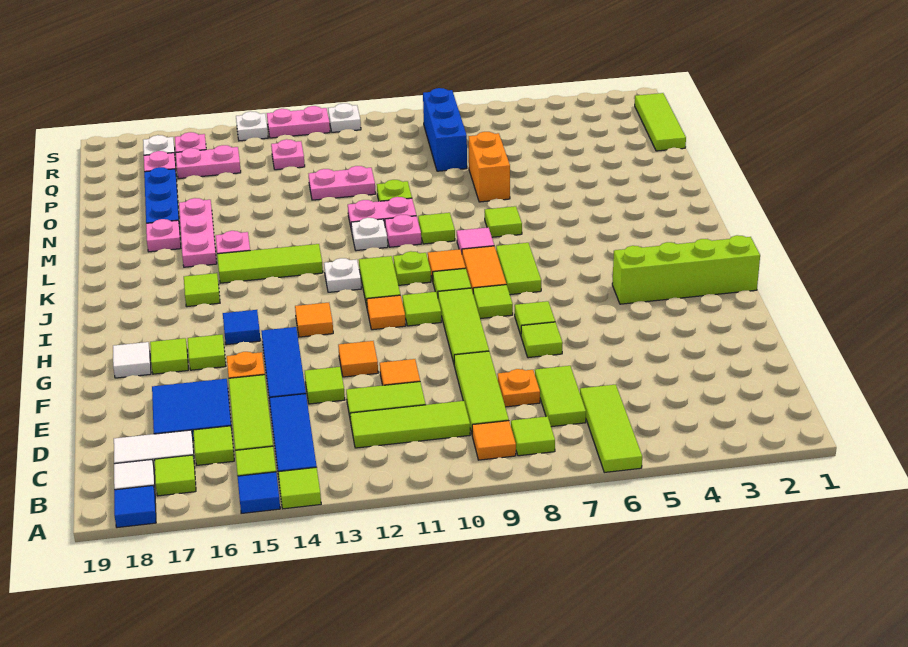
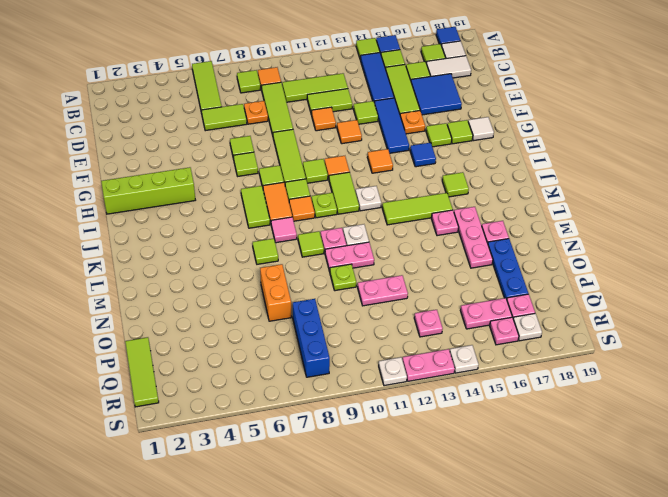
lime 1x2 tile [535,366,586,427] -> lime 1x2 tile turned to [201,104,247,131]

